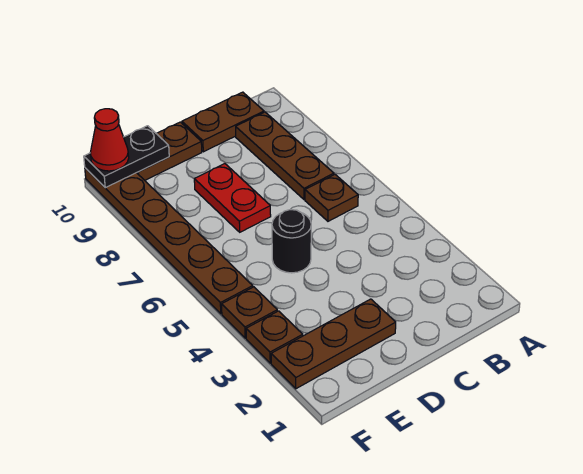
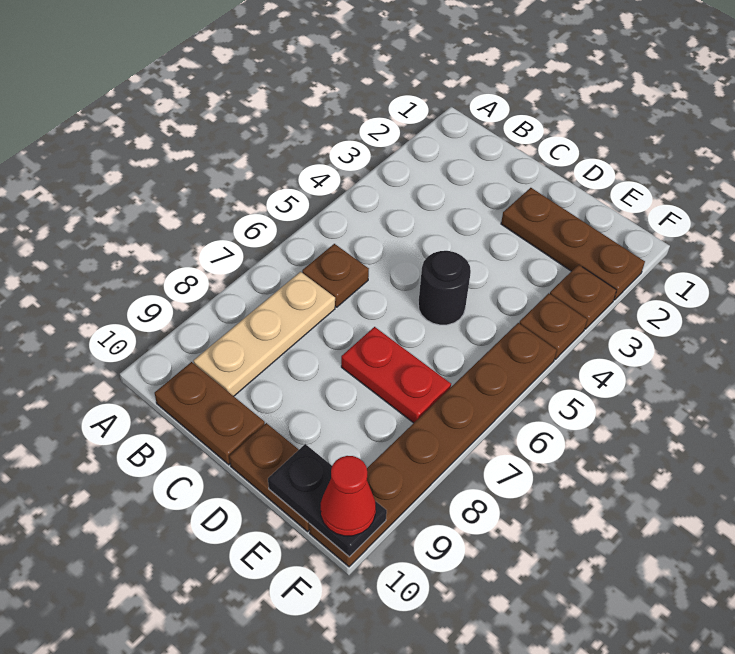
brown 1x3 plate [236,112,334,199] -> tan 1x3 plate [194,272,335,396]
red 1x2 plate [194,164,271,232] -> red 1x2 plate turned to [341,327,451,423]

